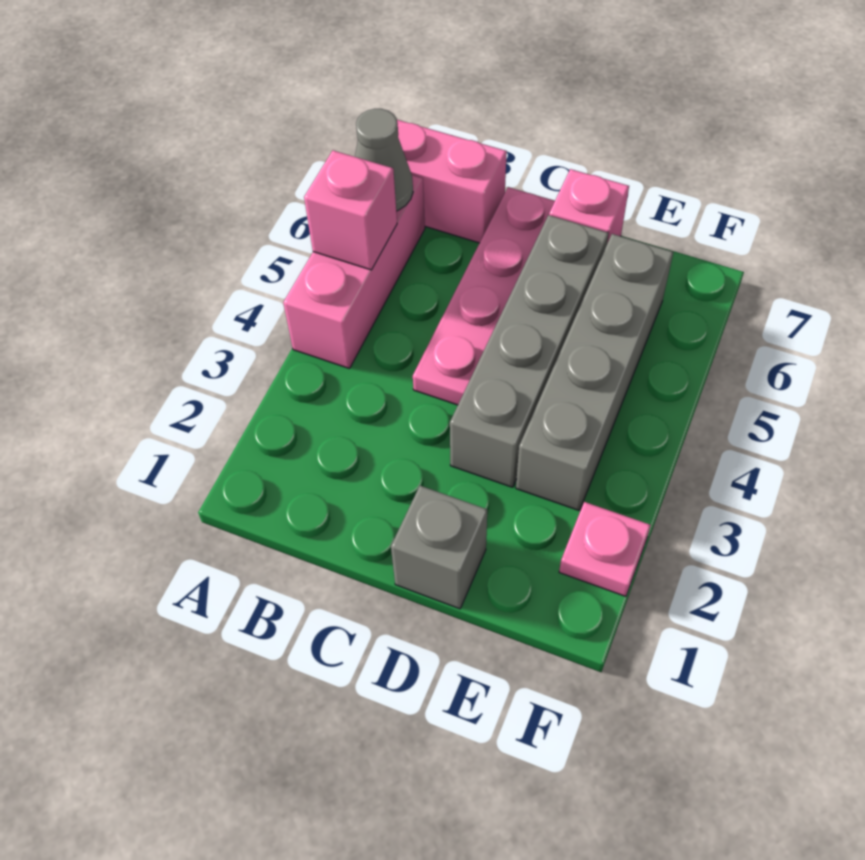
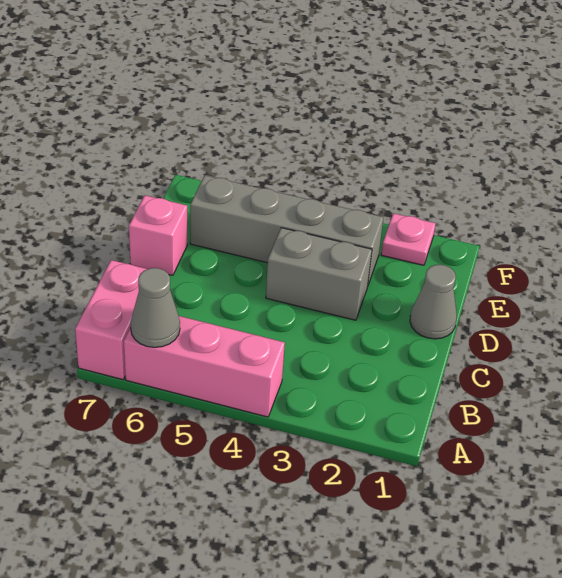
pink 1x1 brick [304,151,397,270] -> none
pink 1x4 plate [413,187,555,405] -> none
grey 1x1 brick [391,486,487,609] -> grey 1x1 cone [410,265,457,339]
grey 1x4 brick [450,215,609,487] -> grey 1x2 brick [266,228,372,320]

